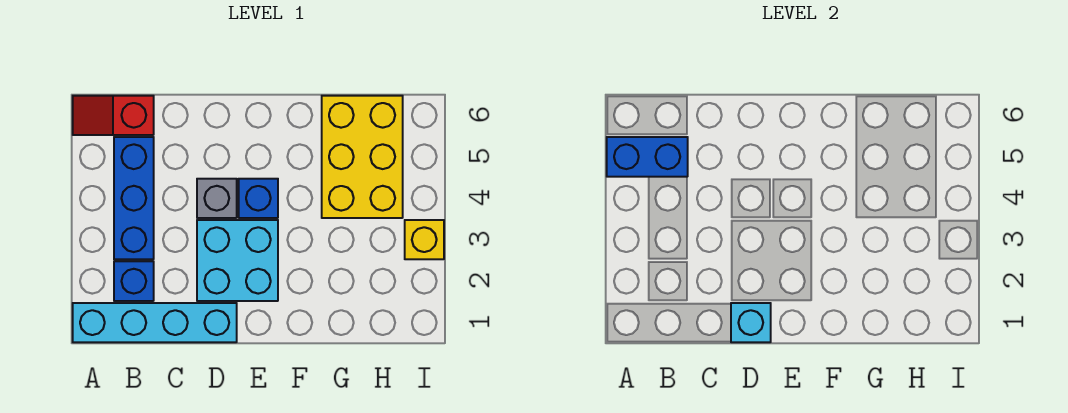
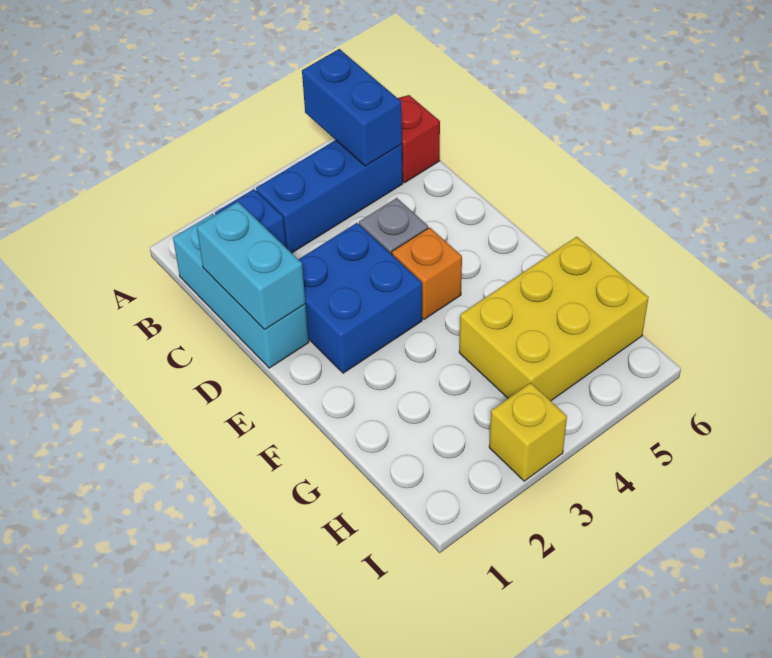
cyan 1x4 brick [73,303,237,342] -> cyan 1x3 brick [173,214,309,368]
cyan 1x1 brick [731,303,771,342] -> cyan 1x2 brick [197,202,305,330]
cyan 2x2 brick [197,220,278,301] -> blue 2x2 brick [298,223,422,373]
blue 1x1 brick [239,179,278,218] -> orange 1x1 brick [392,227,462,319]

